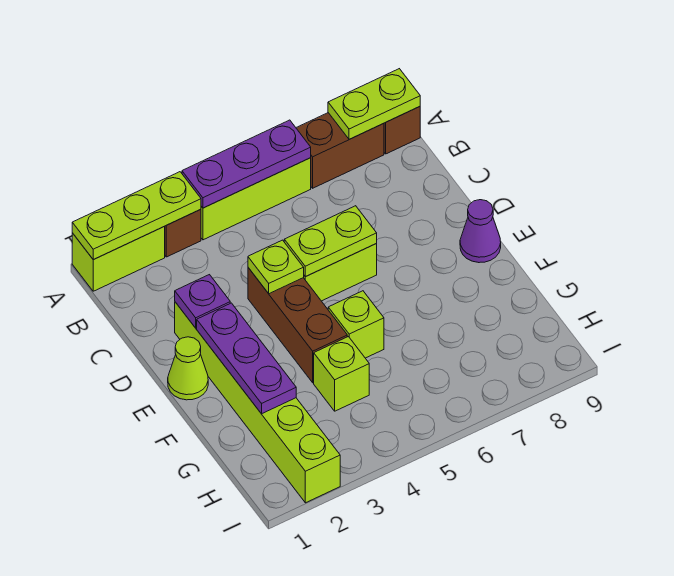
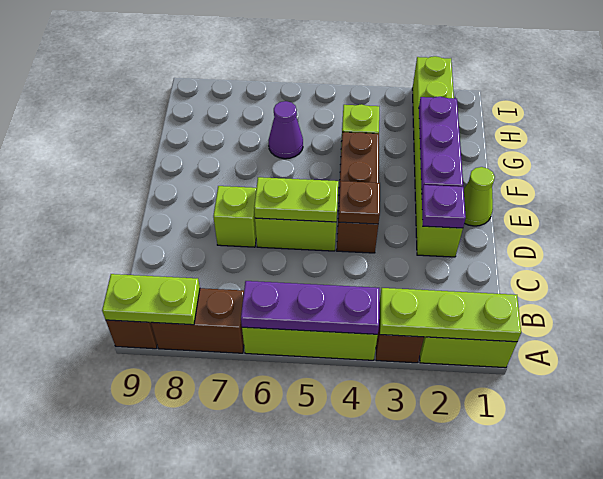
lime 1x1 plate [248,240,304,294] -> brown 1x1 plate [339,181,380,224]
purple 1x1 cone [460,200,501,263] -> purple 1x1 cone moved to [268,101,303,159]
lime 1x1 brick [328,291,384,358] -> lime 1x1 brick moved to [213,186,256,247]

